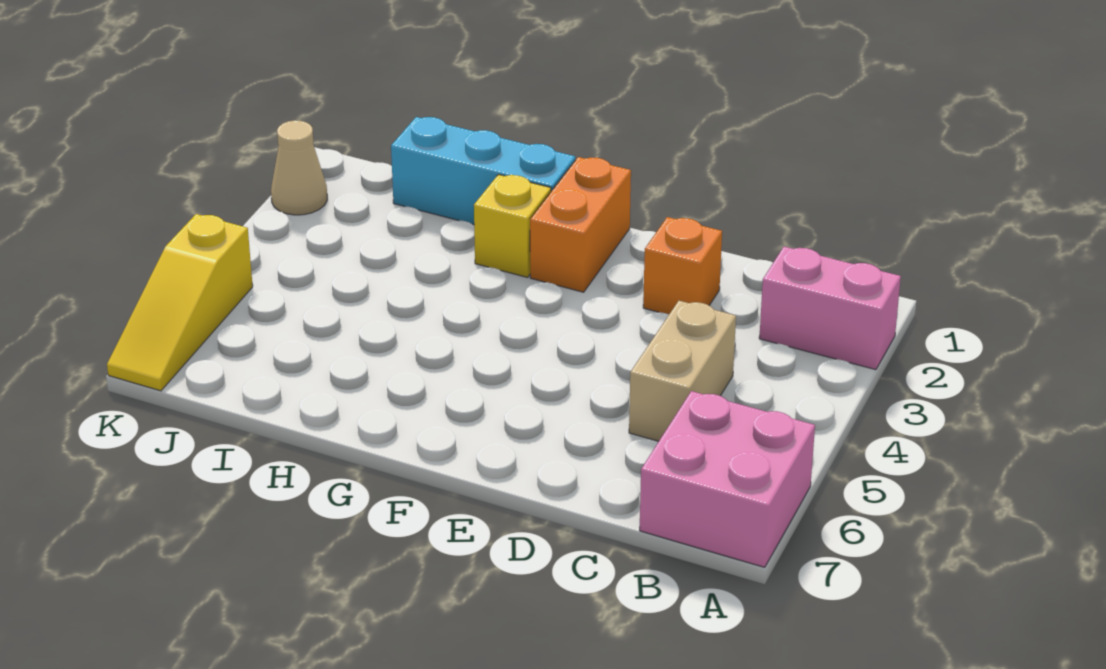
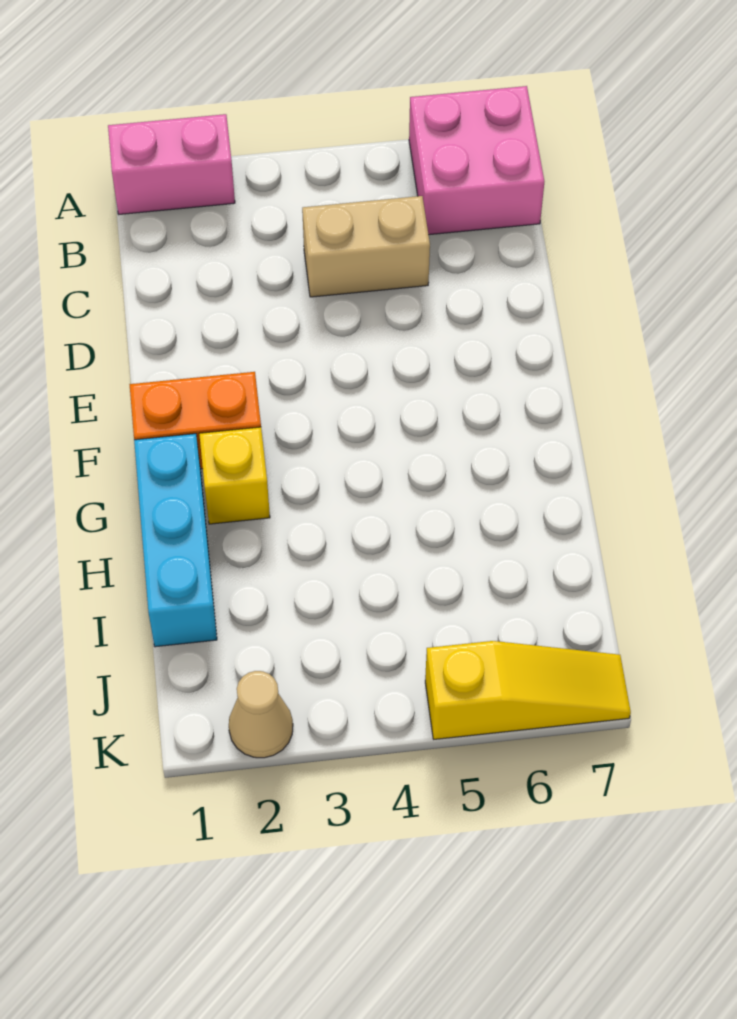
pink 1x2 brick [759,247,901,370] -> pink 1x2 brick turned to [108,114,235,214]
orange 1x1 brick [643,217,722,314] -> none

